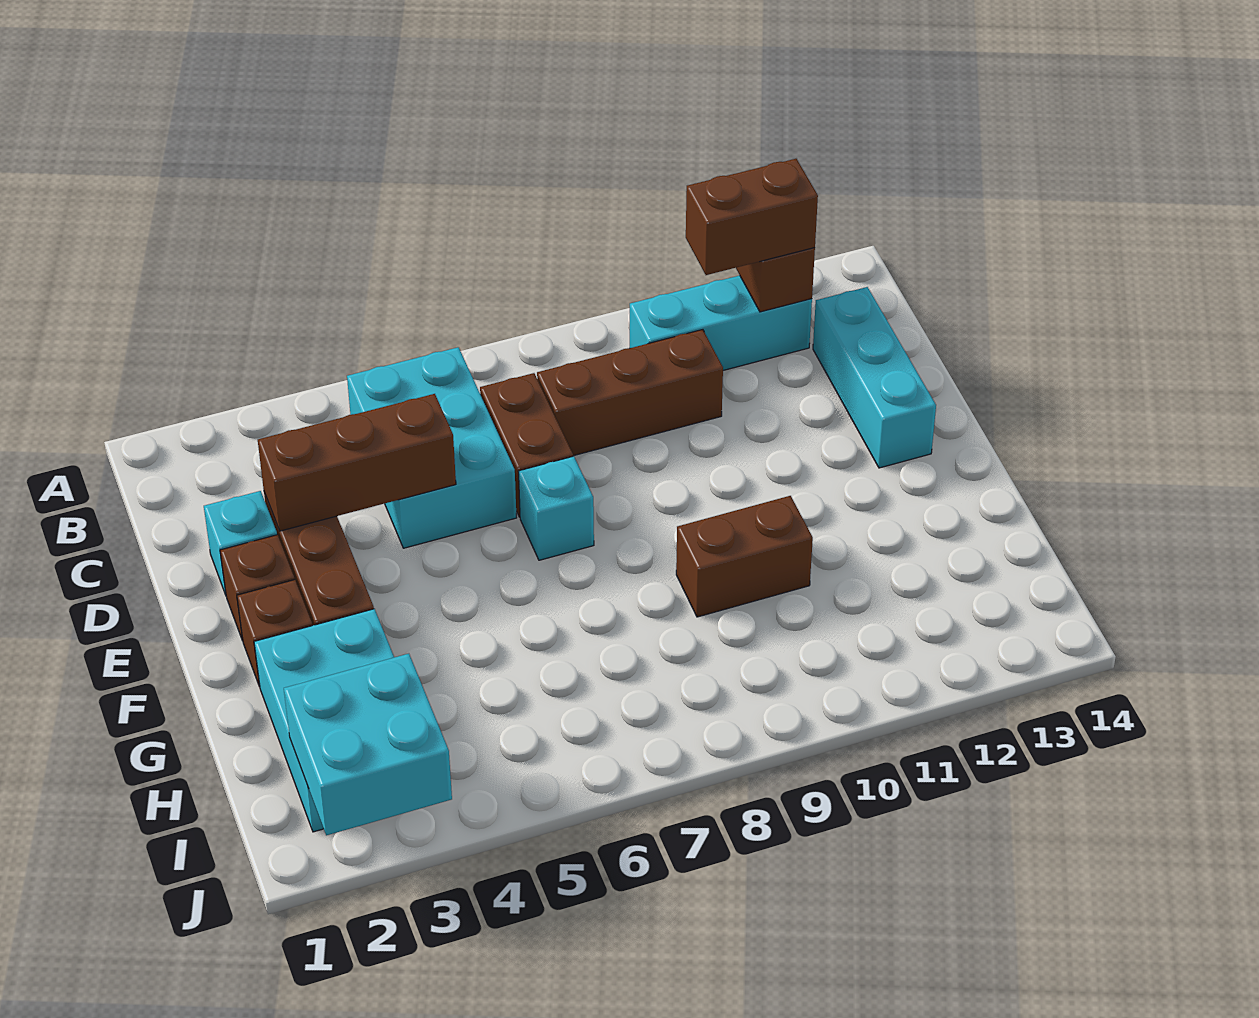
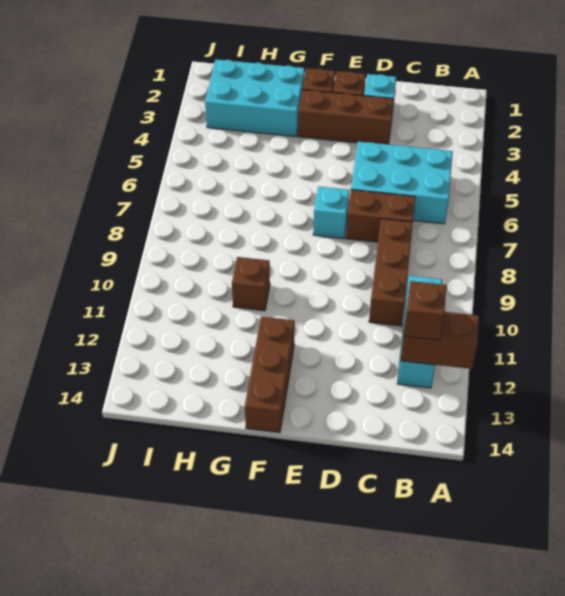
brown 1x2 brick [686,159,818,275] -> brown 1x1 brick [404,281,446,340]
cyan 1x3 brick [813,287,936,468] -> none
brown 1x3 brick [258,394,456,531] -> brown 1x3 brick moved to [245,317,295,433]
brown 1x2 brick [676,496,813,617] -> brown 1x1 brick [232,257,270,311]
cyan 2x2 brick [284,654,452,835] -> none

